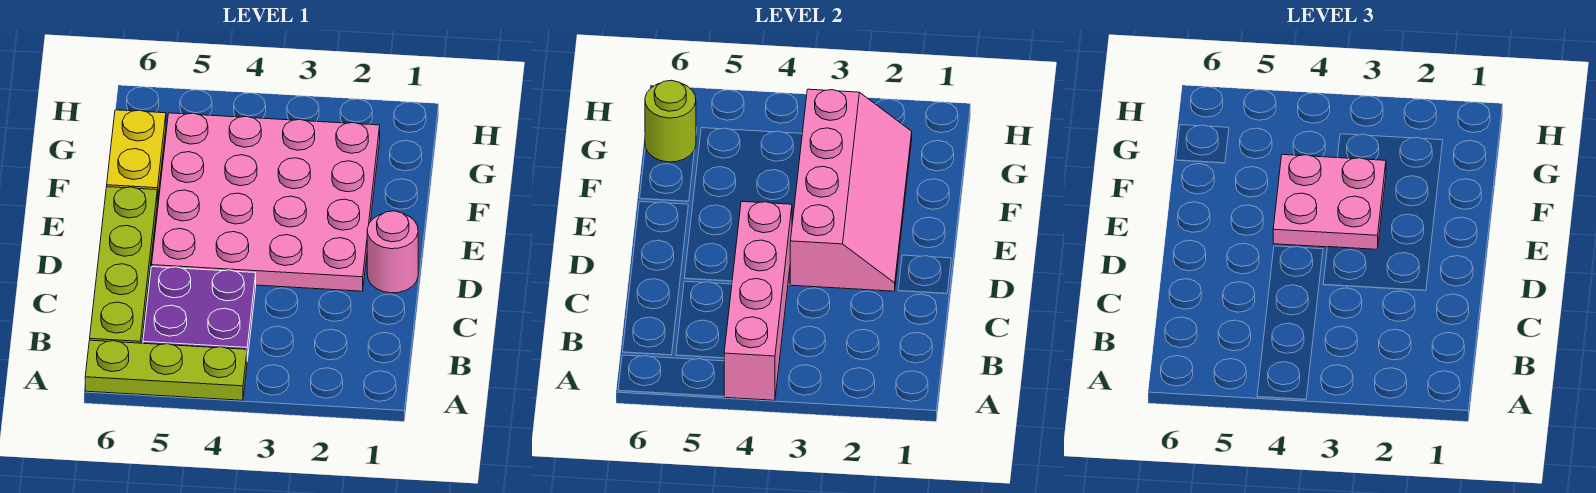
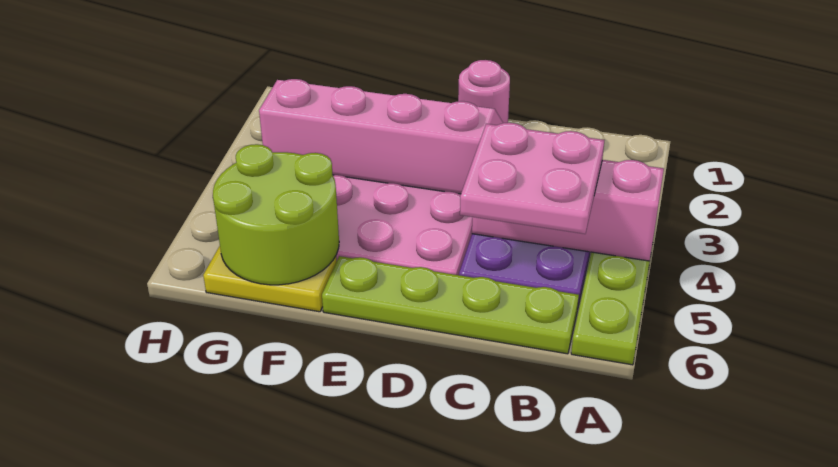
pink 1x4 brick [724,201,792,400] -> pink 1x3 brick [472,160,664,261]
pink 2x2 plate [1273,154,1386,249] -> pink 2x2 plate moved to [460,123,604,234]
lime 1x1 round brick [645,80,696,162] -> lime 2x2 round brick [213,144,339,285]

